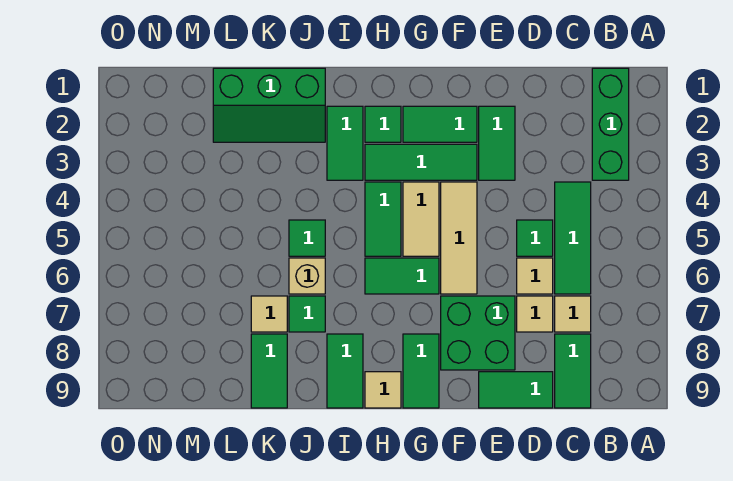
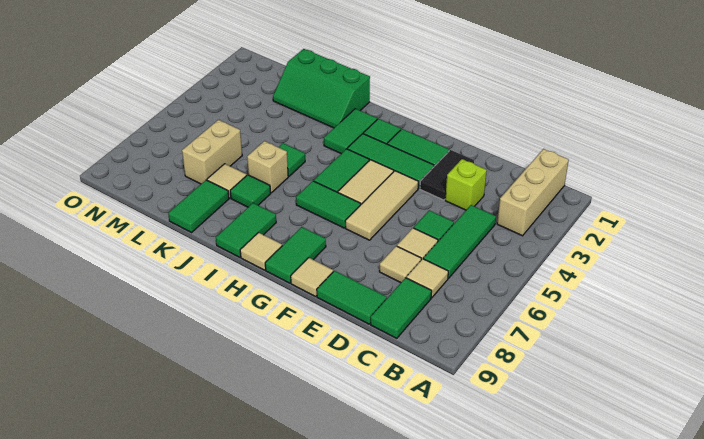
green 1x3 brick [592,68,629,180] -> tan 1x3 brick [497,149,569,236]
none -> lime 1x1 brick [445,159,487,210]
green 1x2 tile [479,106,515,180] -> black 1x2 tile [420,150,474,200]
green 2x2 brick [441,296,515,370] -> none
none -> tan 1x1 tile [291,258,333,297]
none -> tan 1x2 brick [182,120,242,184]

